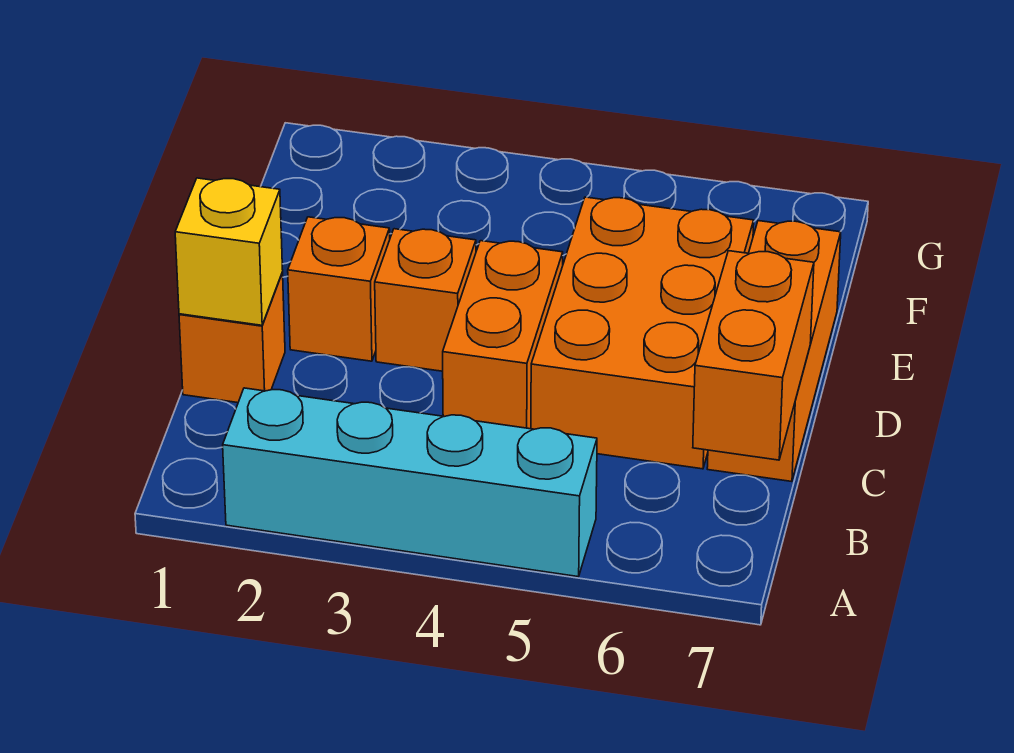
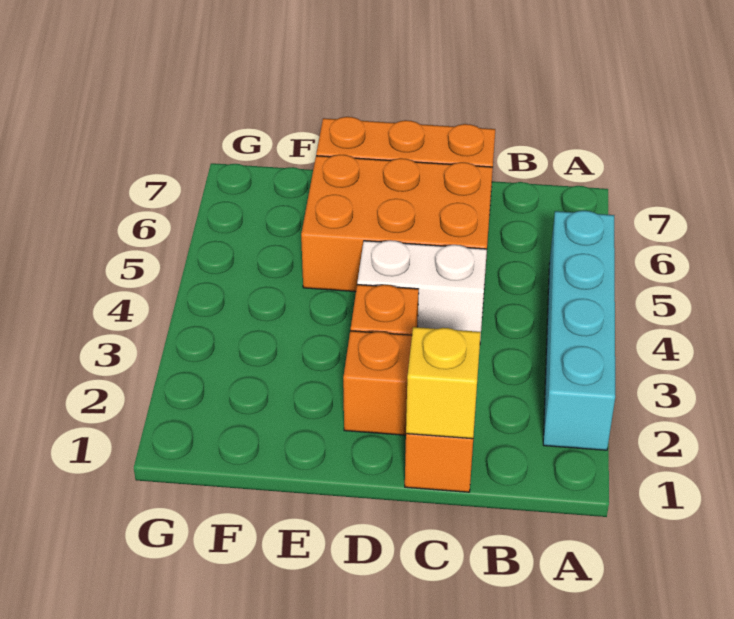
orange 1x2 brick [693,251,814,460] -> none
orange 1x2 brick [443,241,563,429] -> white 1x2 brick [357,240,487,340]

